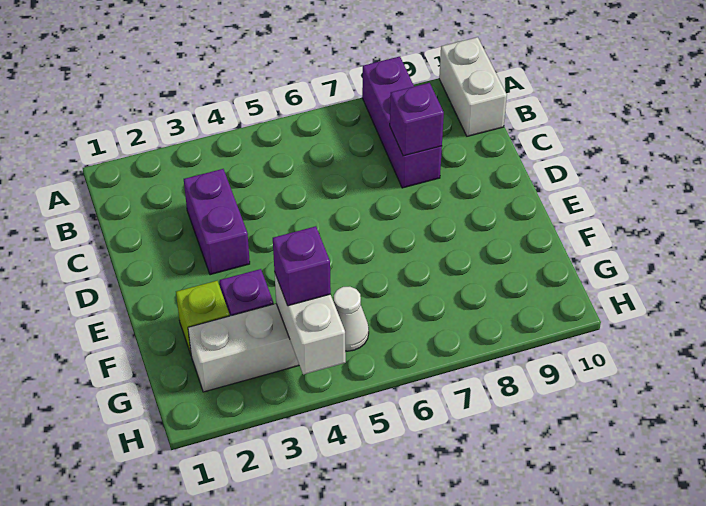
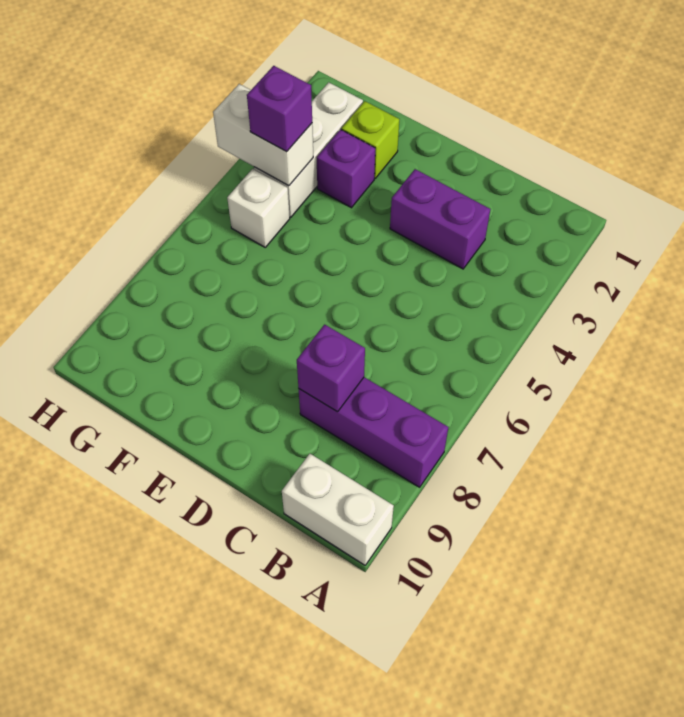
white 1x1 cone [334,287,369,351] -> white 1x1 brick [227,169,290,247]

